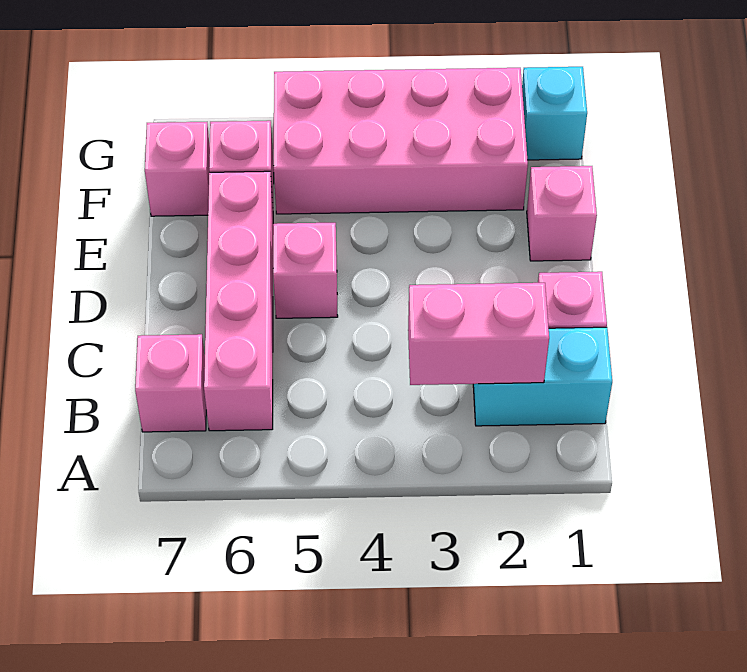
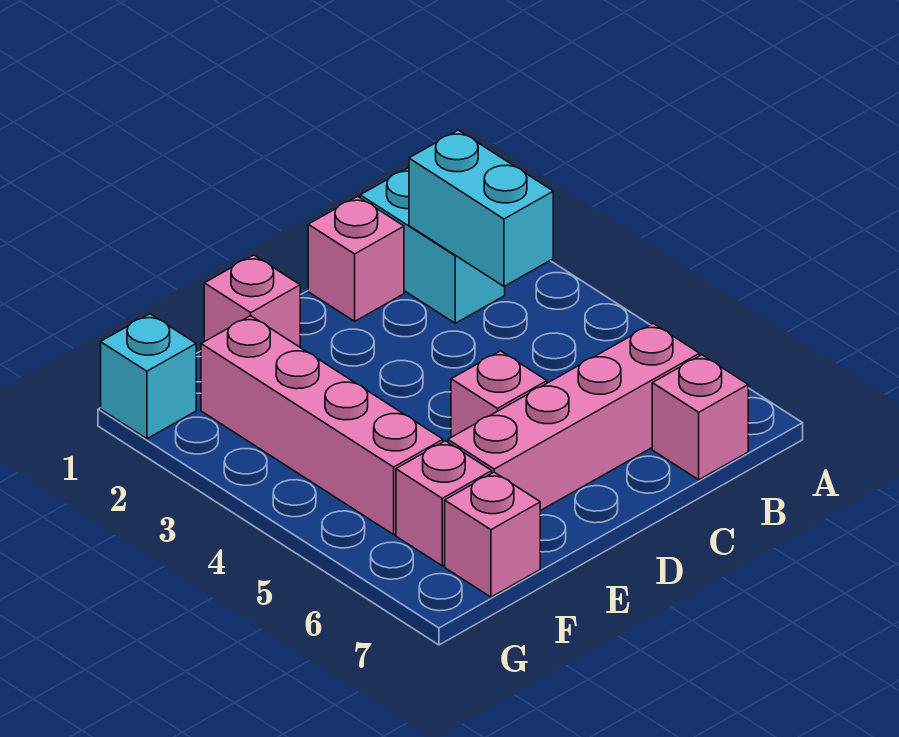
pink 1x2 brick [408,283,549,385] -> cyan 1x2 brick [409,130,553,286]
pink 2x4 brick [274,68,528,214] -> pink 1x4 brick [201,316,443,534]

